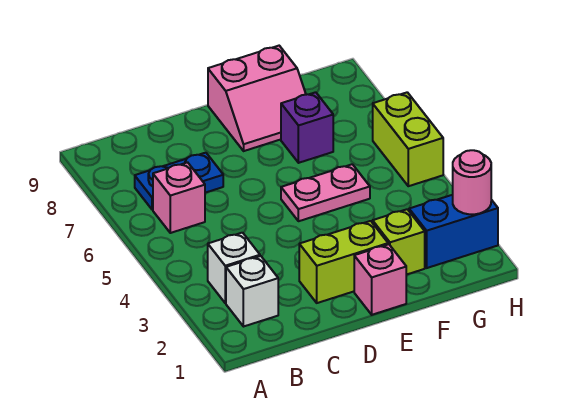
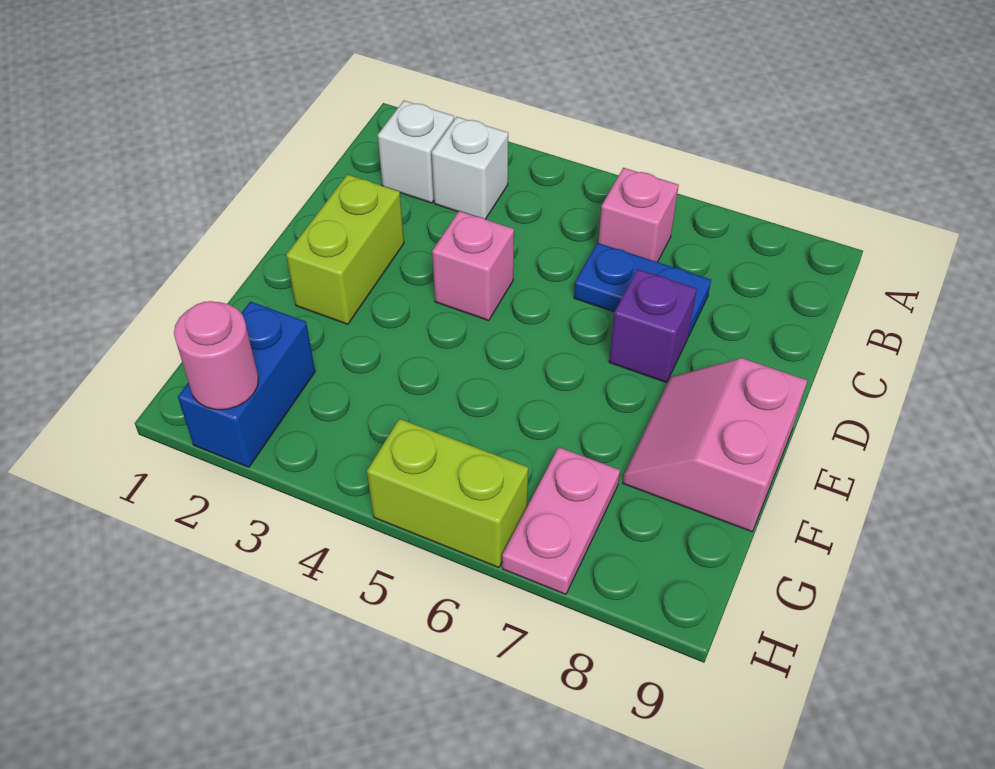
blue 1x2 plate [135,153,223,210] -> blue 1x2 plate turned to [574,243,711,337]
pink 1x1 brick [354,244,406,315] -> pink 1x1 brick moved to [432,211,514,321]
pink 1x2 plate [281,164,370,221] -> pink 1x2 plate moved to [502,447,620,594]
lime 1x1 brick [373,209,425,275] -> none
purple 1x1 brick [281,92,333,163] -> purple 1x1 brick moved to [609,269,697,383]

